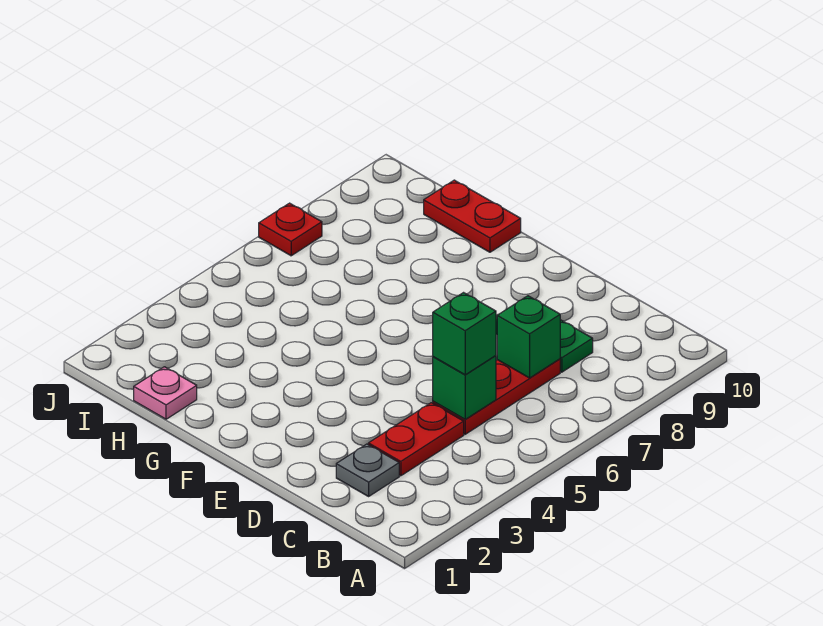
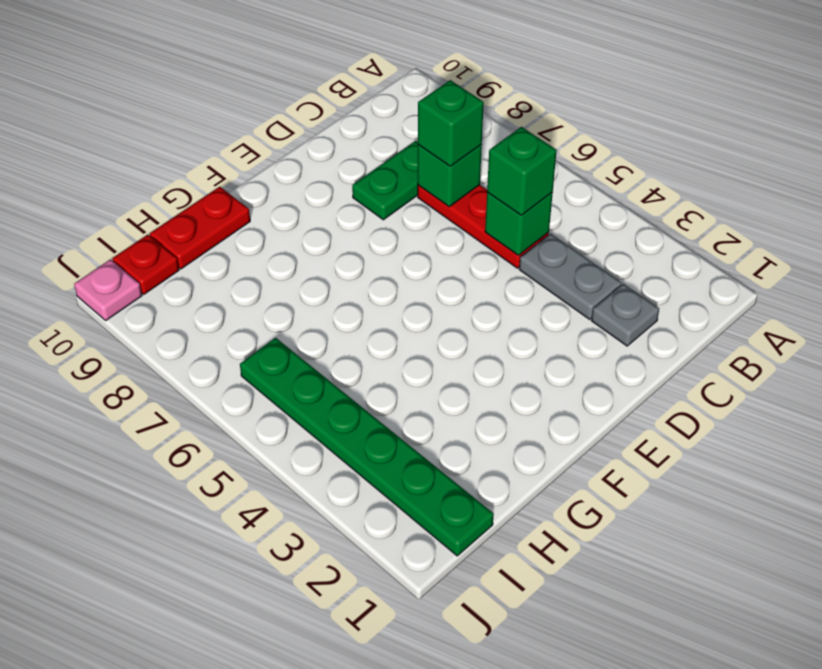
red 1x2 plate [368,403,464,476] -> grey 1x2 plate [519,234,621,319]
none -> green 1x1 brick [418,80,484,166]
pink 1x1 plate [134,367,197,419] -> pink 1x1 plate moved to [74,260,142,320]
none -> green 1x6 plate [240,338,494,556]
red 1x1 plate [259,203,322,256] -> red 1x1 plate moved to [112,235,179,294]

